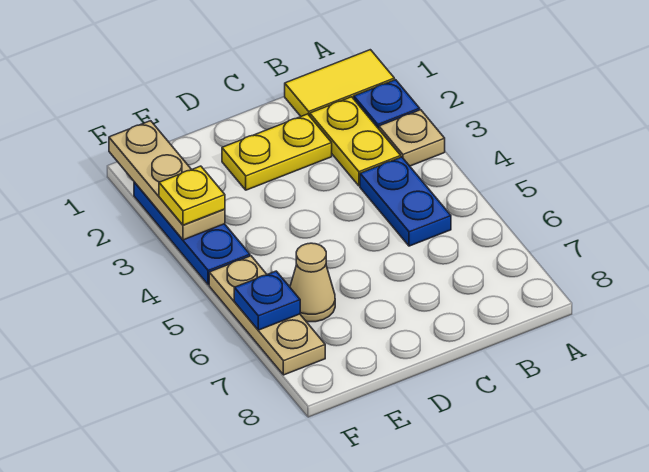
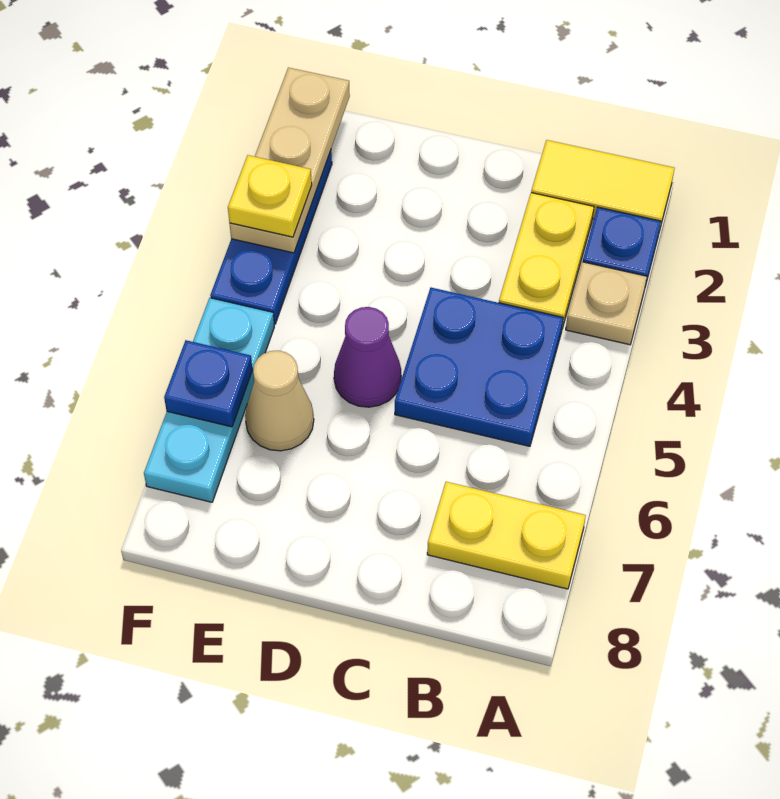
blue 1x2 plate [360,157,451,246] -> blue 2x2 plate [395,288,563,446]
yellow 1x2 plate [222,114,332,190] -> yellow 1x2 plate moved to [427,482,586,589]
none -> purple 1x1 cone [334,307,401,407]
tan 1x3 plate [209,256,325,375] -> cyan 1x3 plate [144,298,274,502]

